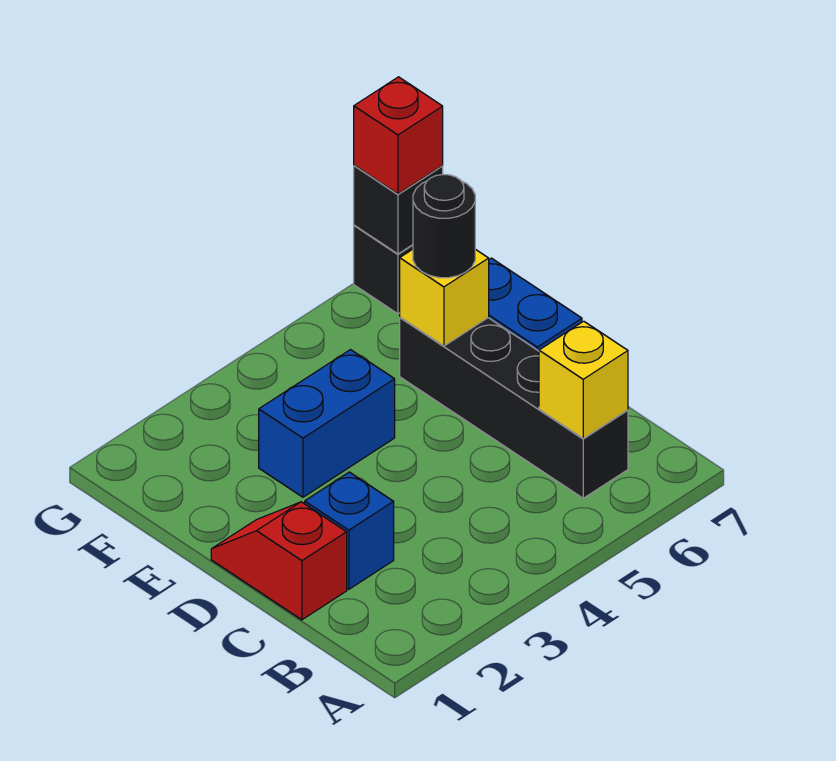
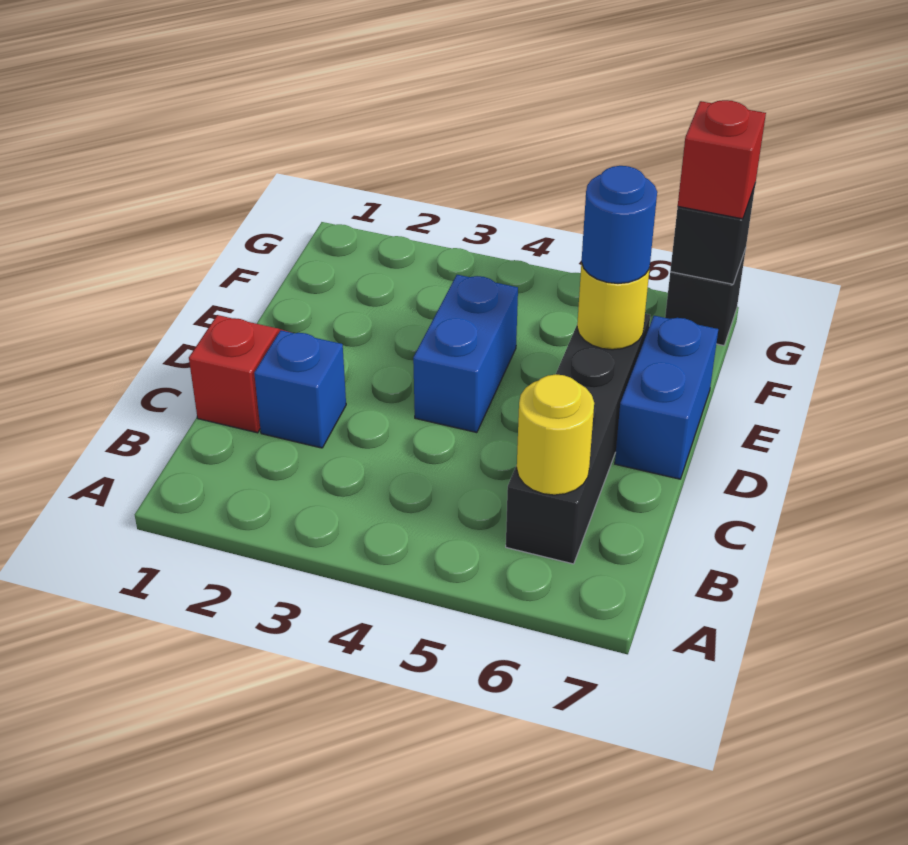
yellow 1x1 brick [539,321,628,438] -> yellow 1x1 round brick [517,374,594,495]
blue 1x2 brick [259,350,395,497] -> blue 1x2 brick turned to [413,275,518,433]
yellow 1x1 brick [400,249,489,346] -> yellow 1x1 round brick [577,262,650,350]
black 1x1 round brick [413,174,475,278] -> blue 1x1 round brick [582,166,657,283]

